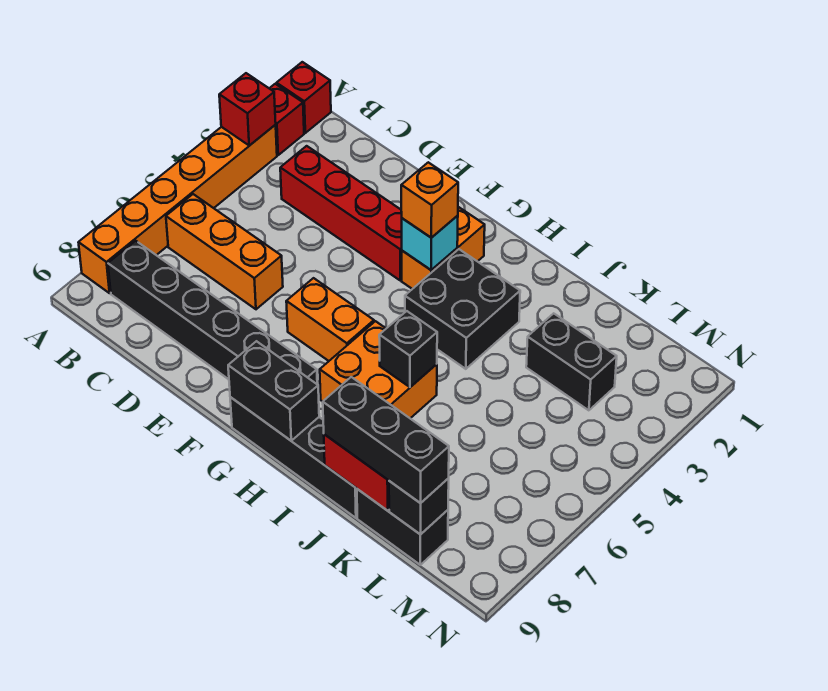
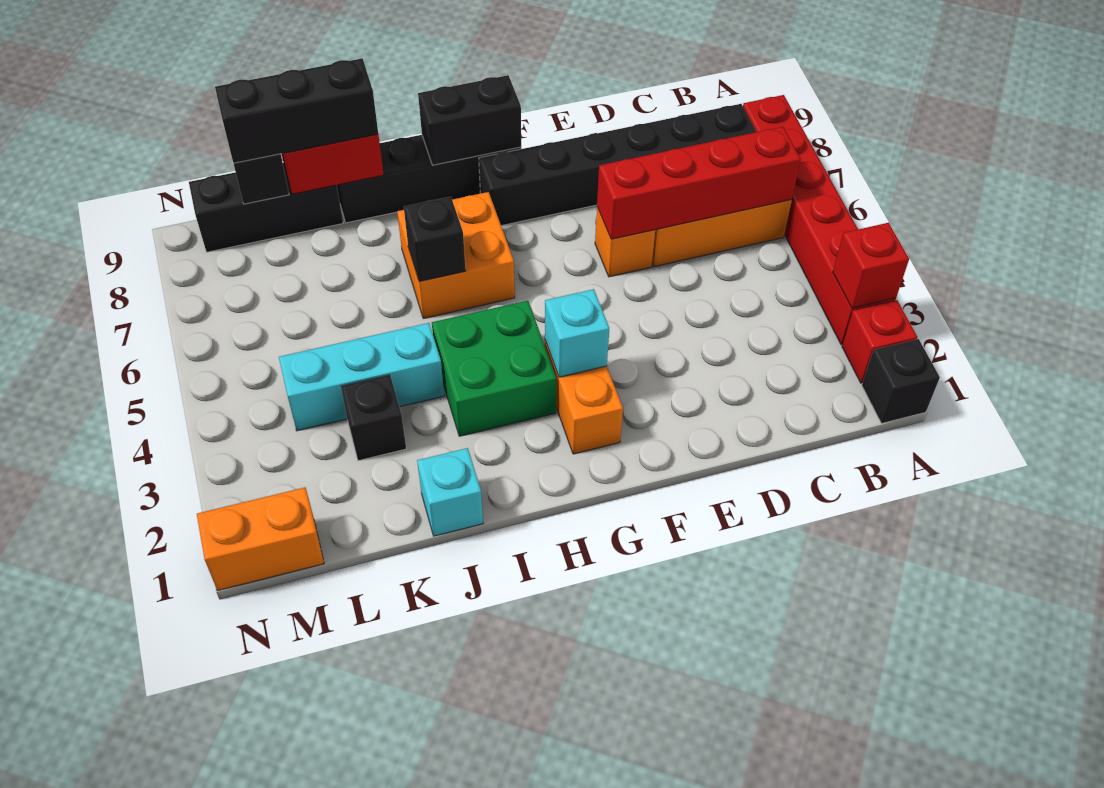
red 1x1 brick [276,62,331,133] -> black 1x1 brick [862,339,940,423]
orange 1x6 brick [78,125,277,293] -> red 1x6 brick [743,95,896,345]
red 1x4 brick [280,146,402,280] -> red 1x4 brick moved to [597,127,801,239]
orange 1x2 brick [286,278,374,361] -> orange 1x2 brick moved to [197,487,324,591]
orange 1x1 brick [401,162,458,238] -> orange 1x1 brick moved to [595,207,655,277]
black 2x2 brick [405,249,520,369] -> green 2x2 brick [432,301,556,436]
none -> cyan 1x1 brick [417,448,483,536]
none -> cyan 1x3 brick [279,323,444,431]
black 1x2 brick [526,313,617,410] -> black 1x1 brick [341,375,406,461]
black 1x2 brick [357,489,448,565] -> black 1x3 brick [189,163,343,252]

